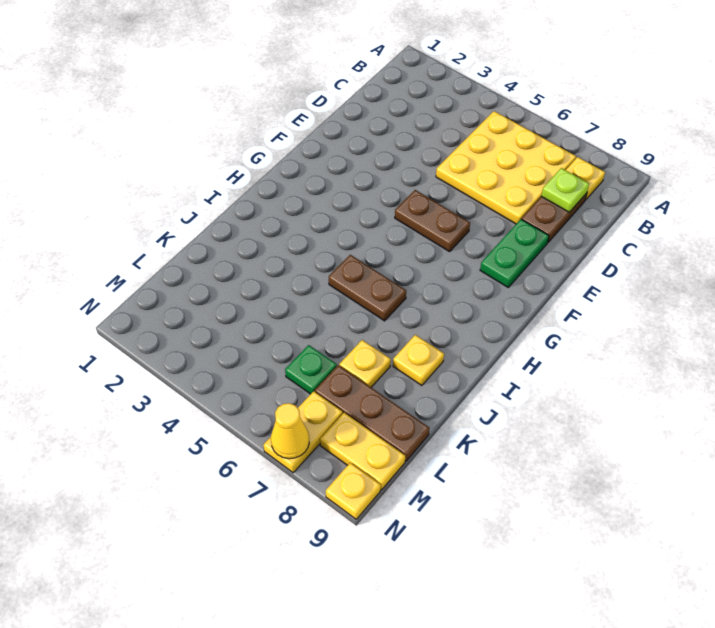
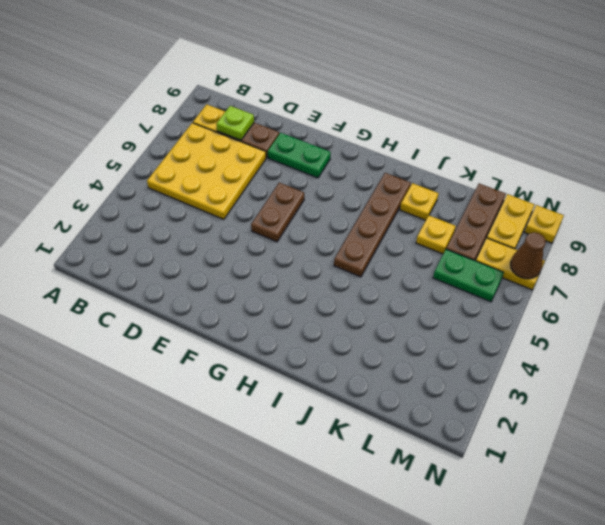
brown 1x2 plate [329,255,406,321] -> brown 1x4 plate [334,173,411,277]
green 1x1 plate [285,345,337,394] -> green 1x2 plate [433,249,504,302]
yellow 1x1 cone [271,403,309,459] -> brown 1x1 cone [510,232,546,279]

